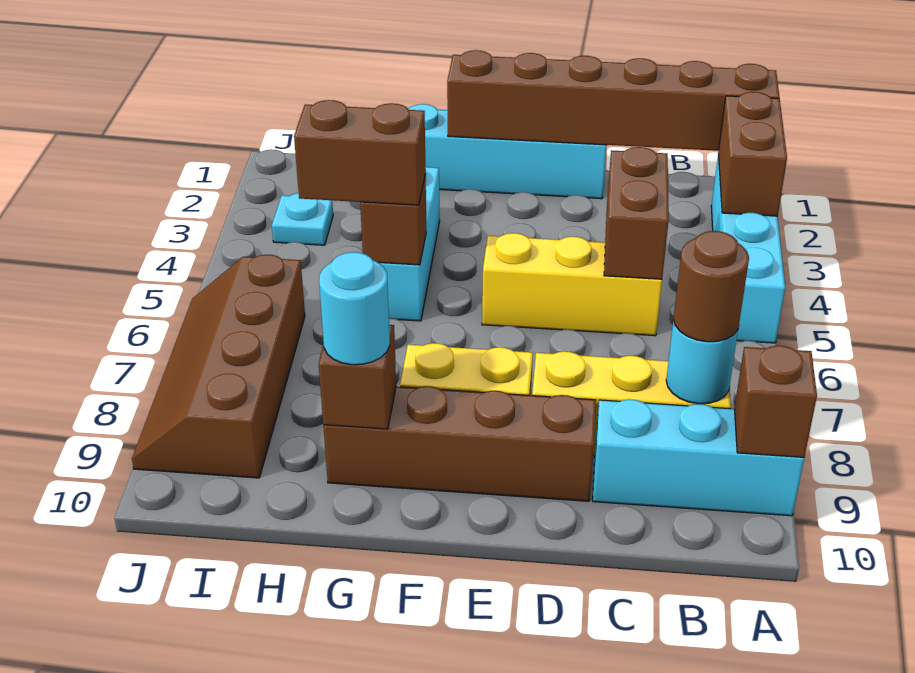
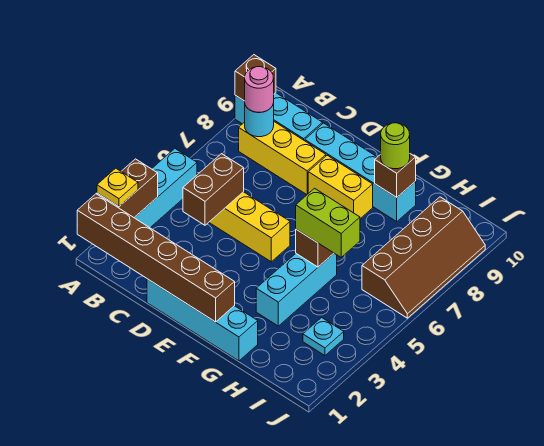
none -> yellow 1x1 plate [97,168,138,206]
brown 1x1 round brick [674,231,749,342] -> pink 1x1 round brick [245,67,274,112]
brown 1x4 brick [323,386,596,501] -> cyan 1x4 brick [305,123,416,222]
brown 1x2 brick [294,100,426,205] -> lime 1x2 brick [296,188,360,257]
cyan 1x1 round brick [319,252,390,365] -> lime 1x1 round brick [381,123,410,169]

